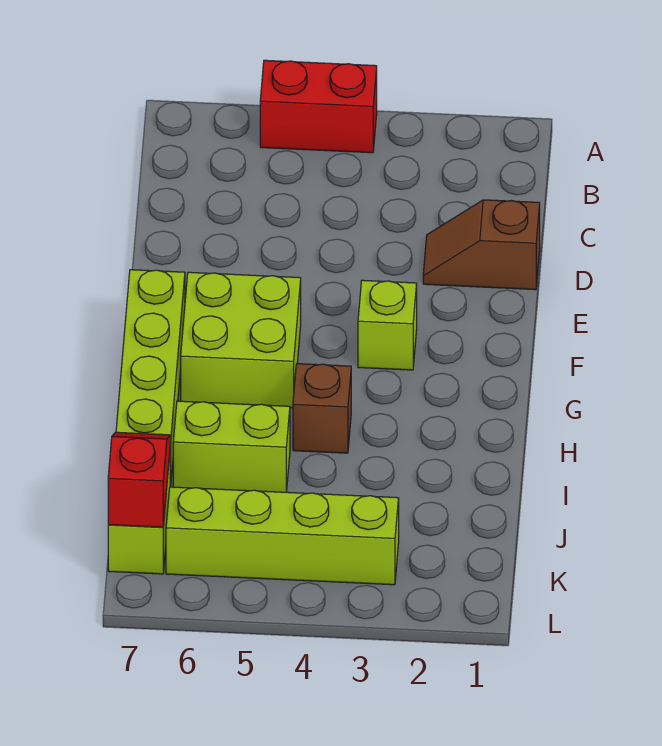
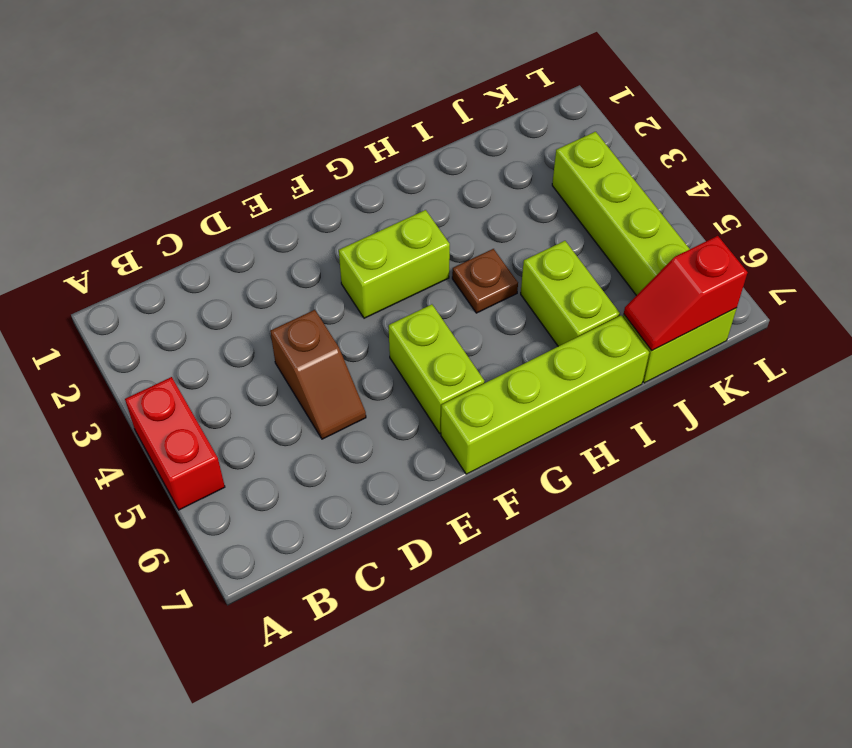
brown 1x2 slope [423,200,540,290] -> brown 1x2 slope moved to [270,310,366,439]
lime 1x1 brick [358,280,417,370] -> lime 1x2 brick [339,210,450,318]
lime 2x2 brick [181,272,301,408] -> lime 1x2 brick [389,304,484,433]
brown 1x1 brick [293,364,351,453] -> brown 1x1 plate [452,249,518,313]

